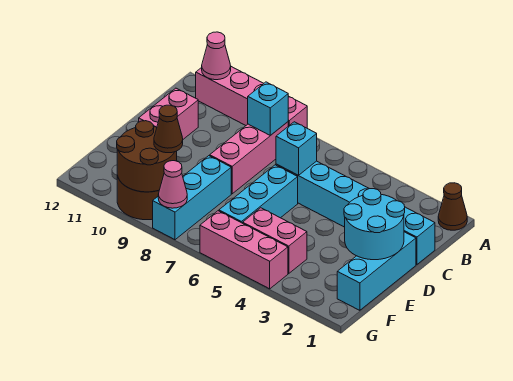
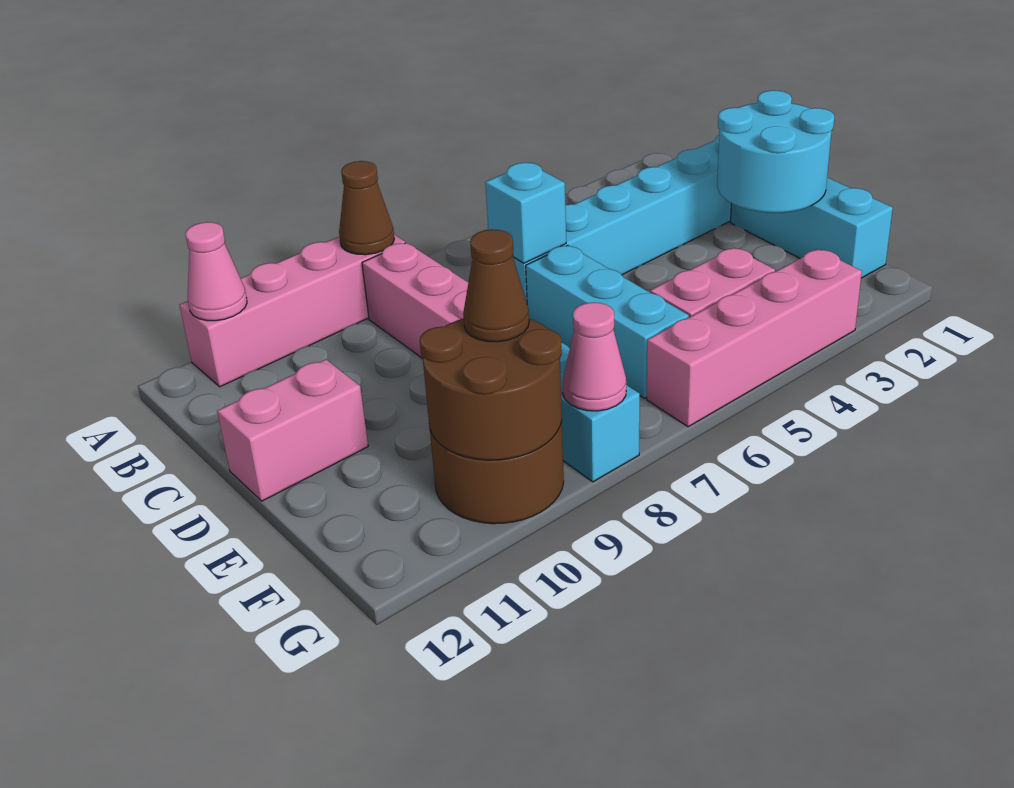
brown 1x1 cone [438,183,467,230] -> brown 1x1 cone moved to [339,161,394,255]
cyan 1x1 brick [248,82,288,135] -> none
pink 1x2 brick [139,88,198,139] -> pink 1x2 brick turned to [217,359,368,501]
pink 1x3 brick [200,211,288,289] -> pink 1x4 brick [647,249,862,427]

